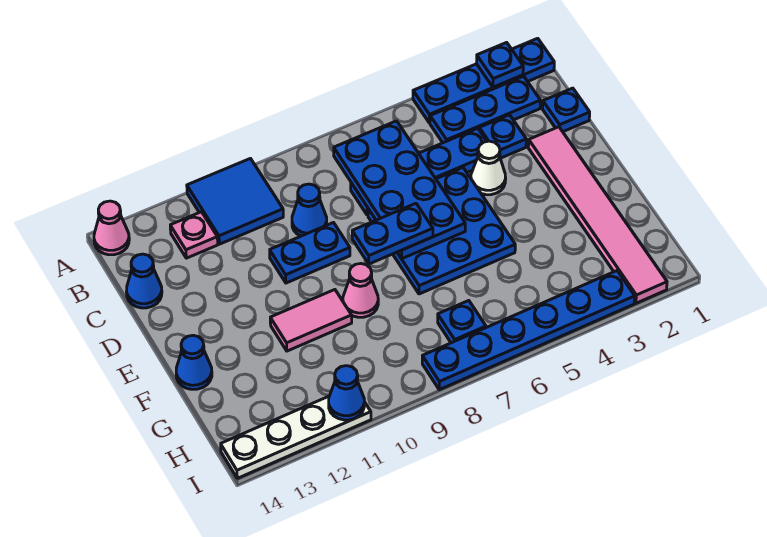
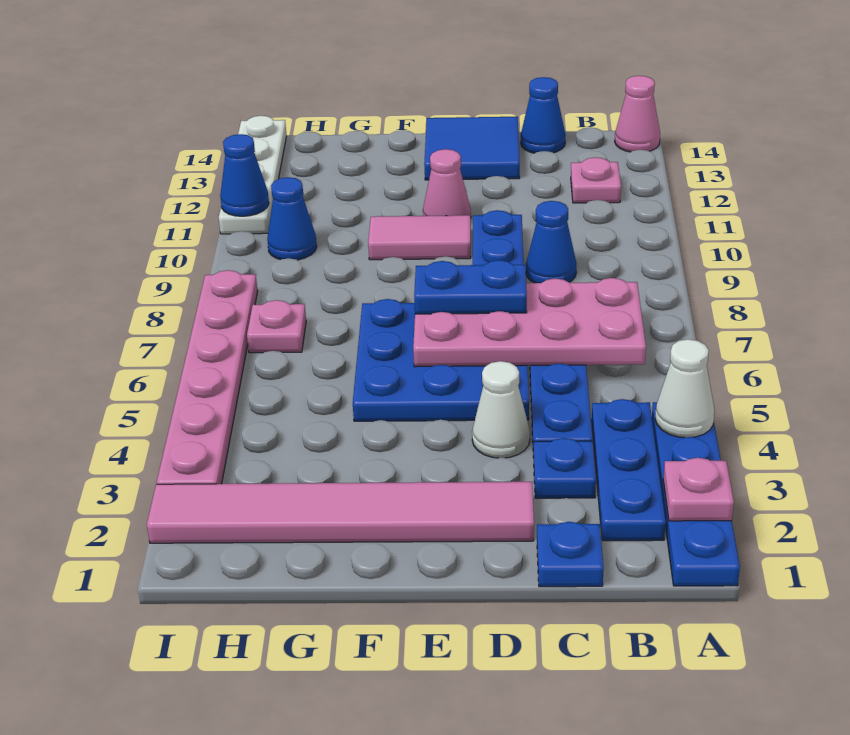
blue 1x1 plate [477,42,523,87] -> pink 1x1 plate [663,458,734,521]
none -> white 1x1 cone [655,339,715,438]
blue 2x2 tile [187,159,283,244] -> blue 2x2 tile moved to [424,117,520,180]
blue 2x4 plate [334,121,465,259] -> pink 2x4 plate [413,278,646,367]
blue 1x2 plate [352,203,433,264] -> blue 1x2 plate turned to [414,260,527,314]
pink 1x1 cone [343,264,378,317] -> pink 1x1 cone moved to [423,149,471,216]
pink 1x2 tile [270,290,352,351] -> pink 1x2 tile turned to [368,215,471,260]
blue 1x1 cone [176,335,212,389] -> blue 1x1 cone moved to [267,177,317,260]
blue 1x1 plate [438,301,486,343] -> pink 1x1 plate [247,300,306,353]
blue 1x6 plate [422,271,635,390] -> pink 1x6 plate [157,270,258,484]

